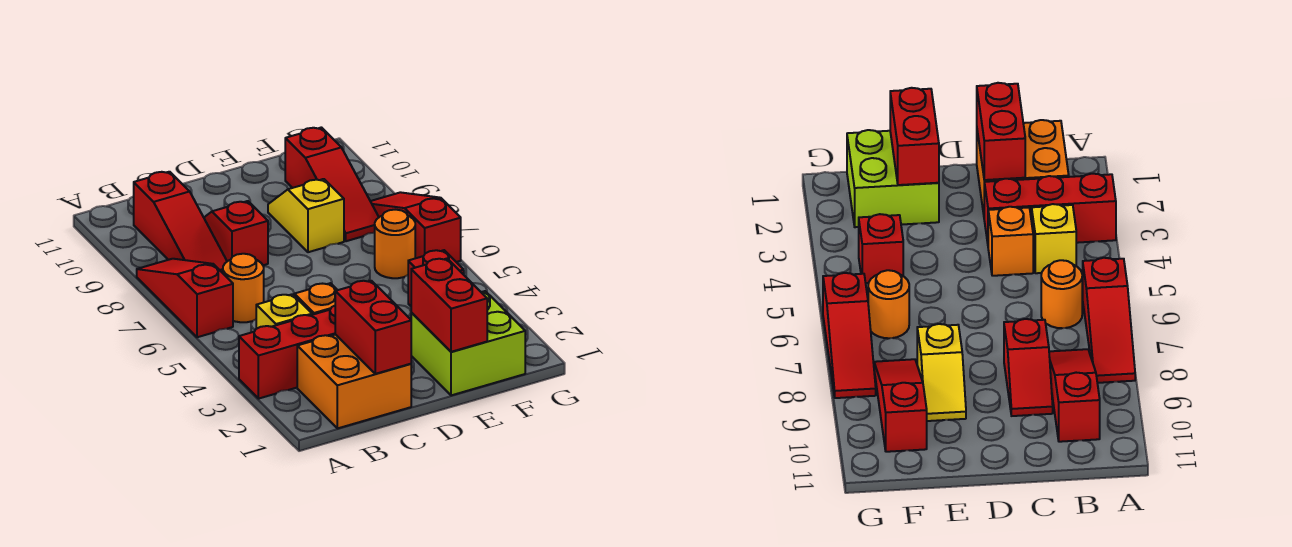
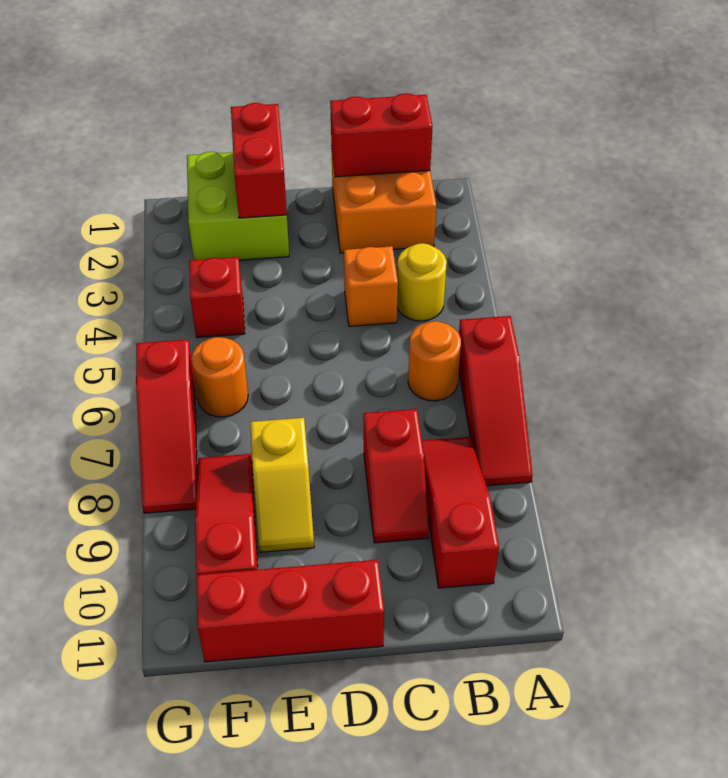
red 1x3 brick [239,306,335,399] -> red 1x3 brick moved to [196,560,384,662]
yellow 1x1 brick [256,294,312,329] -> yellow 1x1 round brick [397,243,447,321]
red 1x2 brick [335,281,411,374] -> red 1x2 brick turned to [330,93,433,177]

